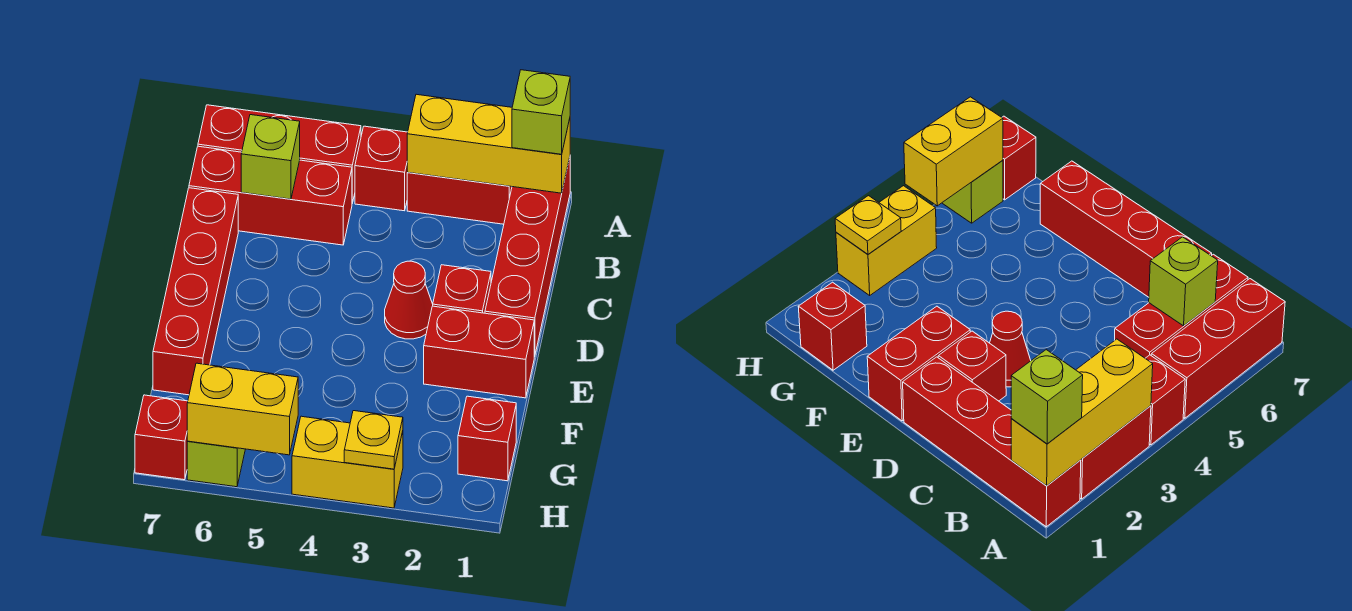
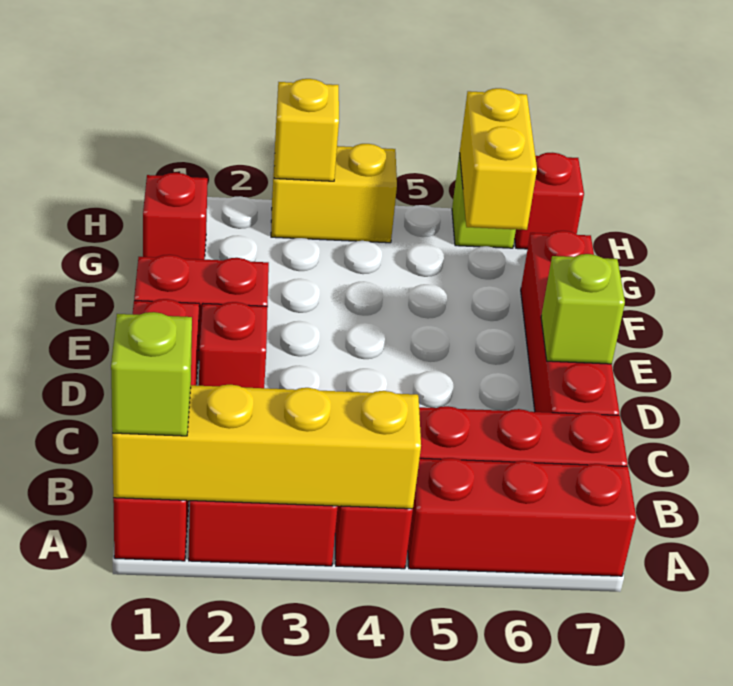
yellow 1x3 brick [407,94,570,193] -> yellow 1x4 brick [112,385,421,509]
lime 1x1 brick [241,115,300,199] -> lime 1x1 brick moved to [541,254,625,364]
red 1x1 cone [385,261,433,339] -> none
yellow 1x1 plate [344,411,403,469] -> yellow 1x1 brick [274,79,339,181]
yellow 1x2 brick [187,363,298,455] -> yellow 1x2 brick turned to [460,88,537,230]

